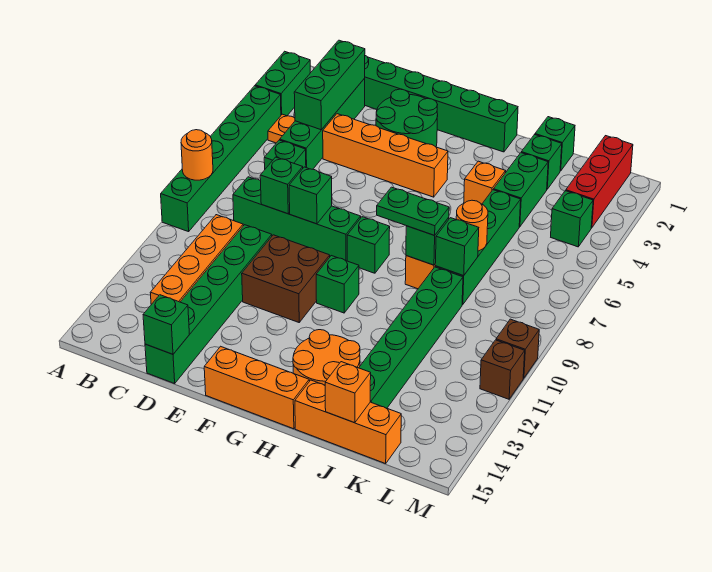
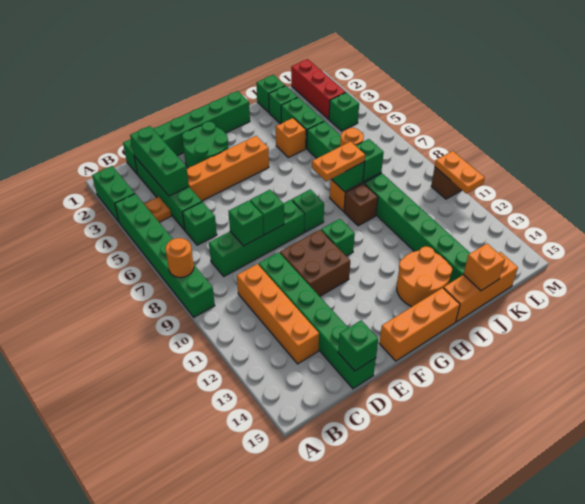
green 1x2 plate [377,187,449,235] -> orange 1x2 plate [312,142,365,181]
none -> orange 1x2 plate [435,151,485,194]
brown 1x1 brick [480,340,525,399] -> brown 1x1 brick moved to [344,183,378,226]

